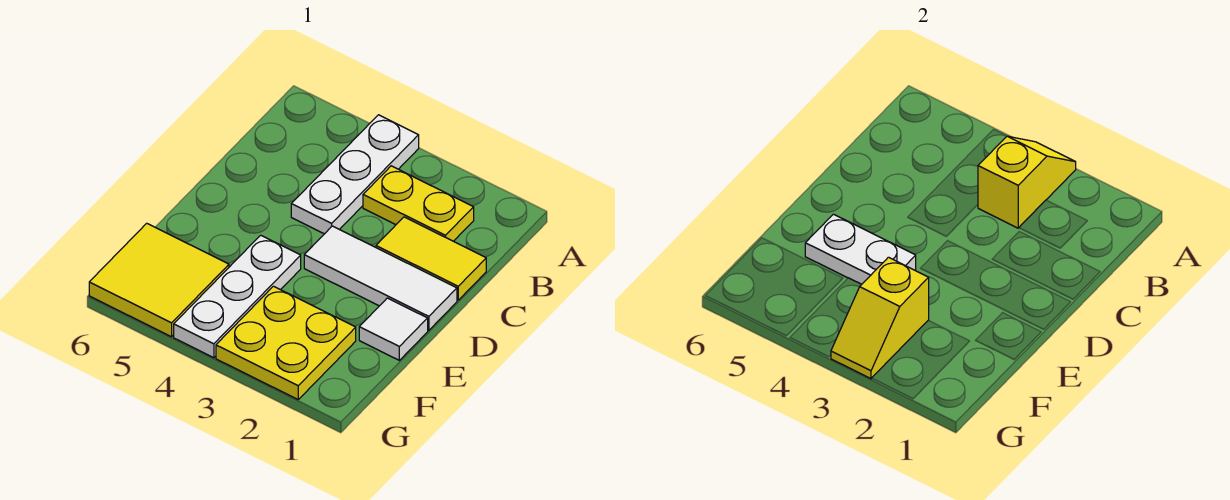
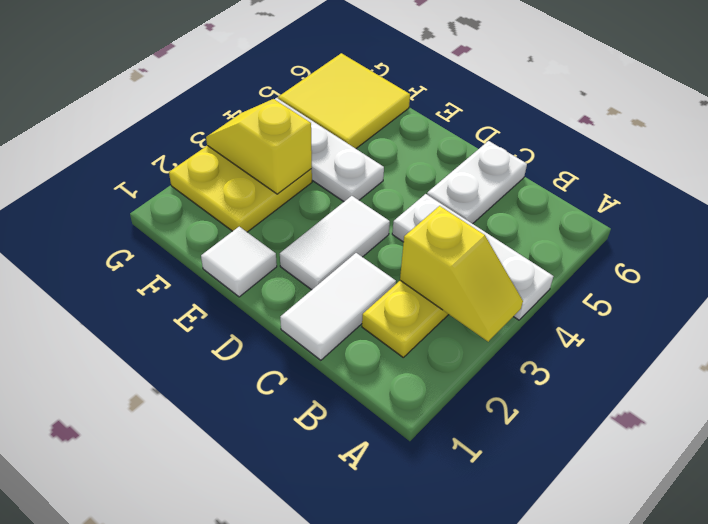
yellow 1x2 tile [376,217,486,300] -> white 1x2 tile [280,253,396,360]
white 1x3 tile [304,226,457,330] -> white 1x2 tile [280,196,390,290]
white 1x2 plate [805,214,916,284] -> white 1x2 plate moved to [427,141,527,224]

